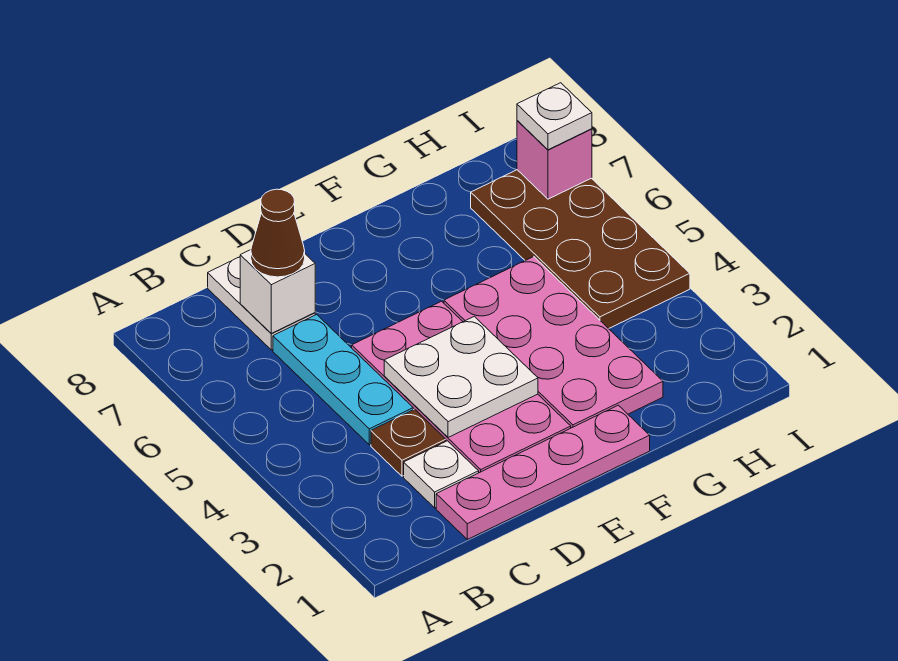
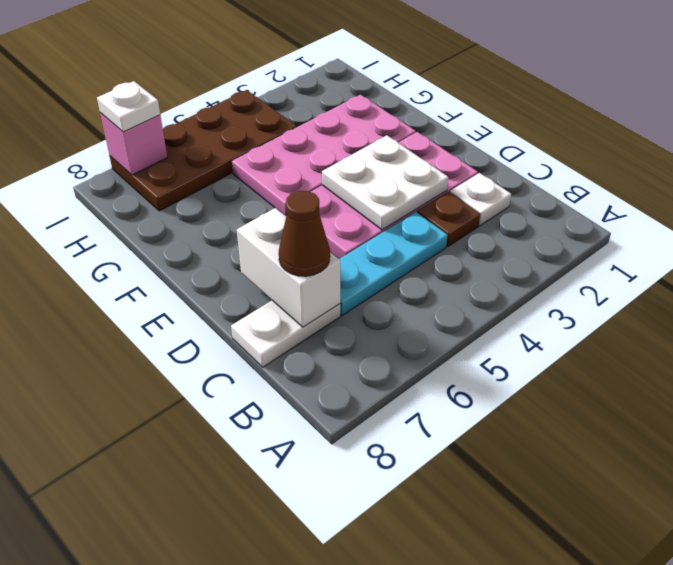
pink 1x4 plate [436,405,650,539] -> none
white 1x1 brick [240,250,315,333] -> white 1x2 brick [237,208,340,327]

